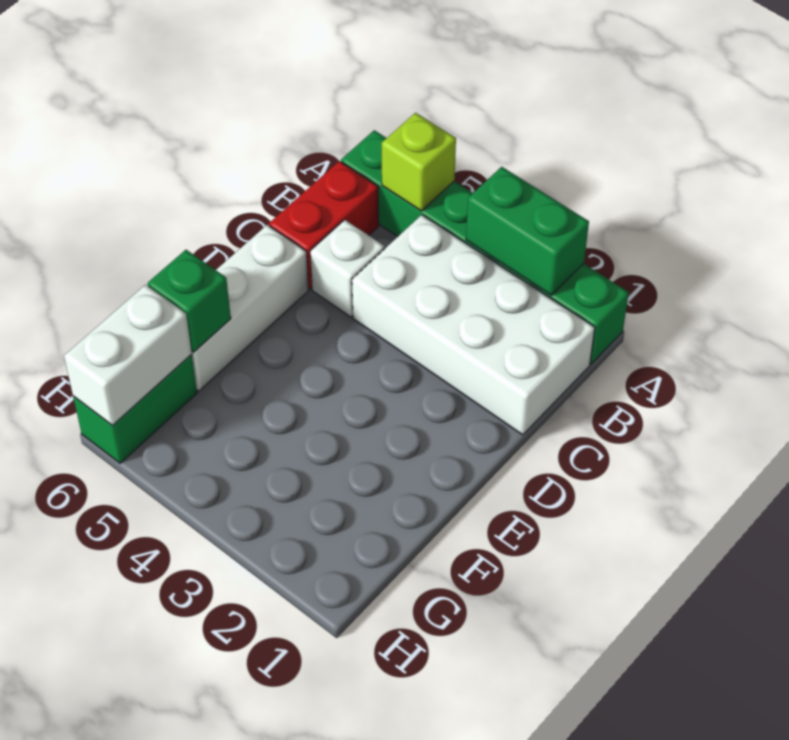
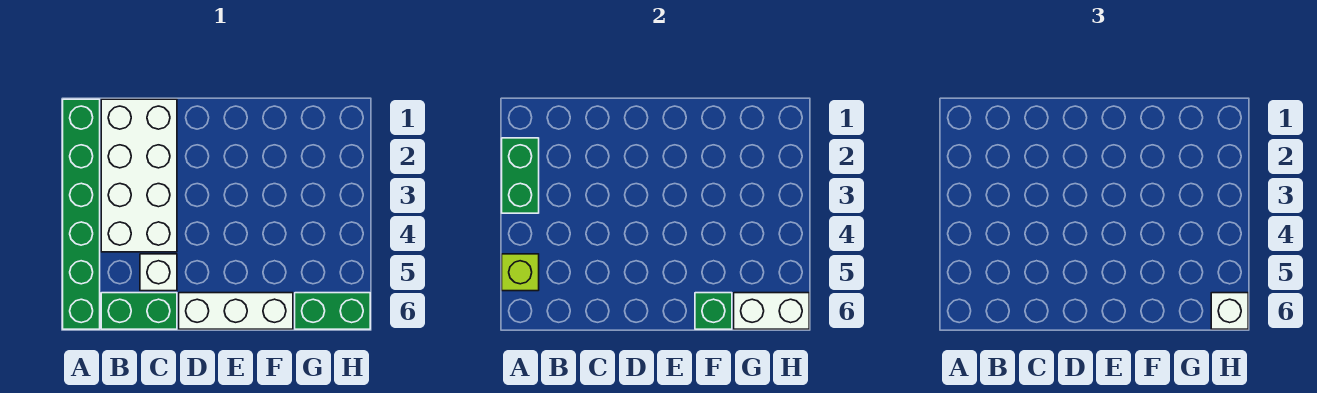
red 1x2 brick [269,161,379,289] -> green 1x2 brick [101,293,177,329]
none -> white 1x1 brick [1211,293,1248,329]

